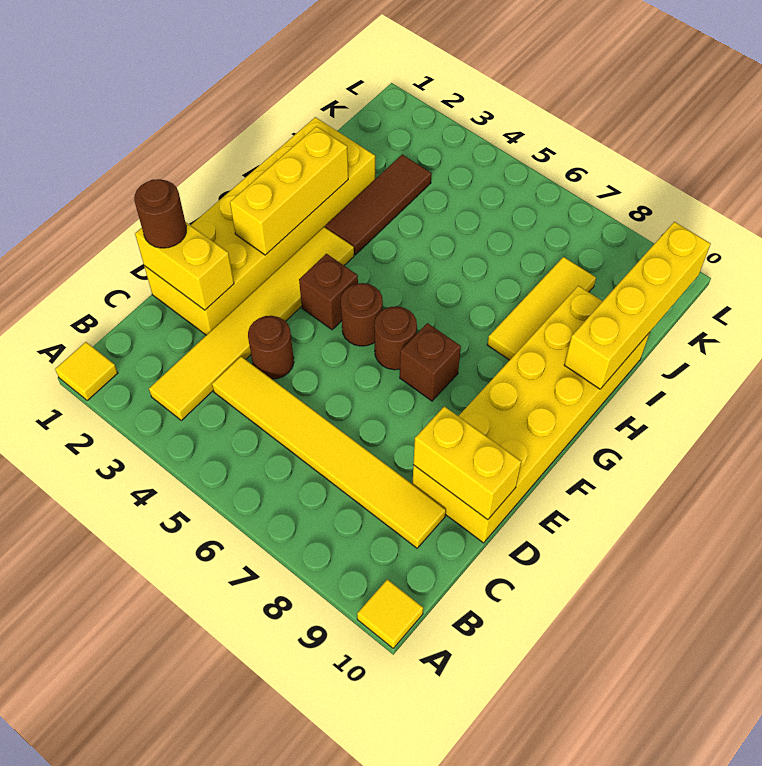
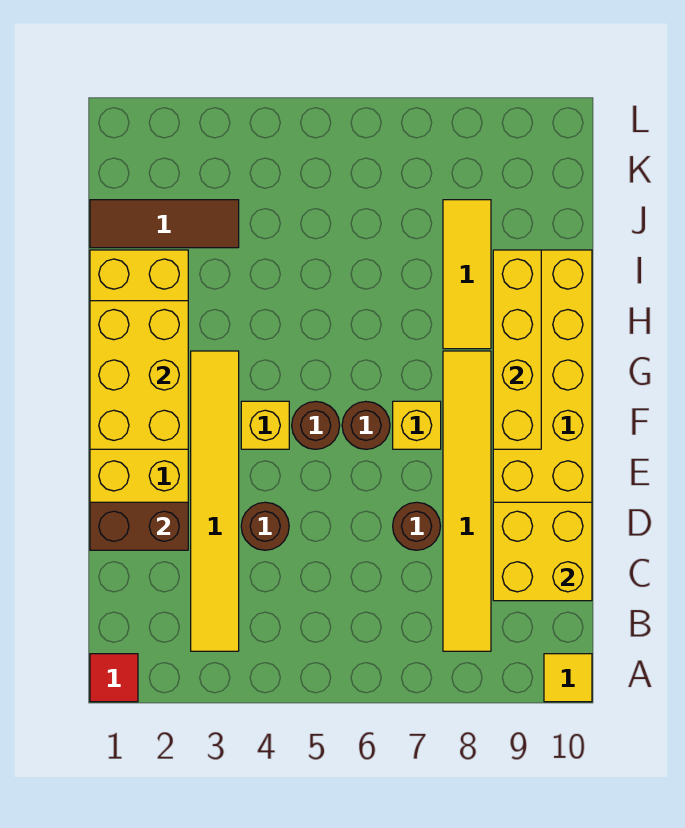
yellow 1x1 tile [55,342,118,401] -> red 1x1 tile [90,654,138,702]
yellow 1x6 tile [212,356,446,548] -> yellow 1x6 tile turned to [443,351,491,651]
yellow 1x2 brick [135,222,234,310] -> brown 1x2 brick [90,502,188,550]
brown 1x1 round brick [134,179,186,248] -> brown 1x1 round brick moved to [393,502,441,550]
yellow 1x2 brick [413,406,521,520] -> yellow 2x2 brick [493,502,592,601]
yellow 1x3 brick [230,126,348,255] -> yellow 2x3 brick [90,301,188,449]
brown 1x1 brick [299,254,358,330] -> yellow 1x1 brick [241,401,289,449]
brown 1x1 brick [400,323,461,401] -> yellow 1x1 brick [393,401,441,449]
brown 1x3 tile [325,154,432,255] -> brown 1x3 tile turned to [90,200,239,248]
yellow 1x4 brick [564,222,711,389] -> yellow 1x4 brick moved to [493,250,541,449]

